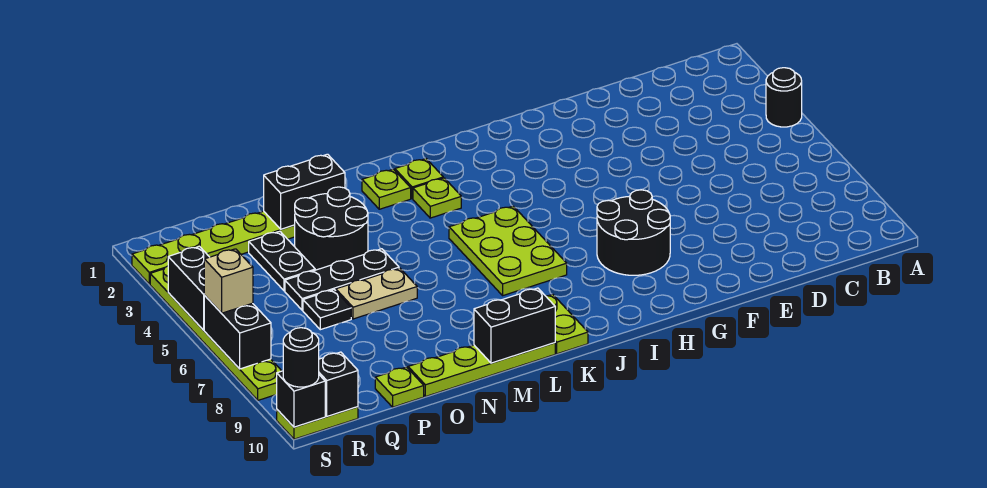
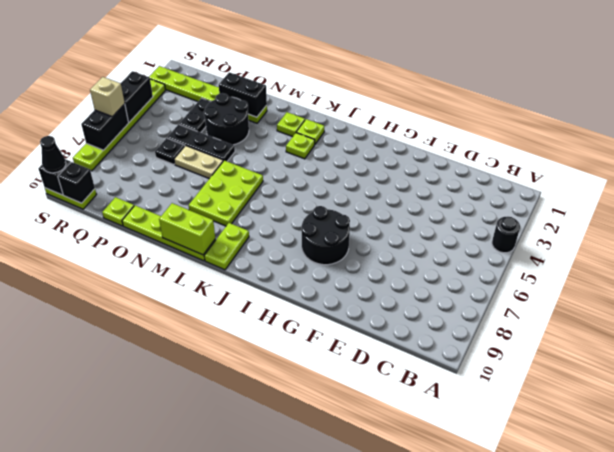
lime 2x3 plate [449,206,567,295] -> lime 2x3 plate moved to [189,160,263,226]
black 1x2 brick [474,288,555,363] -> lime 1x2 brick [159,203,215,255]
black 1x1 round brick [283,328,319,387] -> black 1x1 cone [40,136,66,173]

